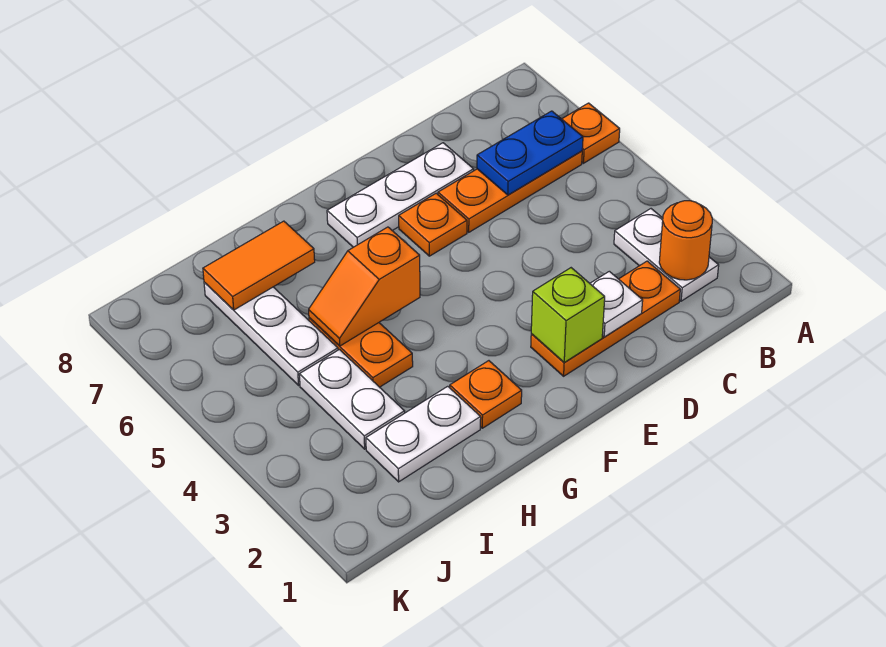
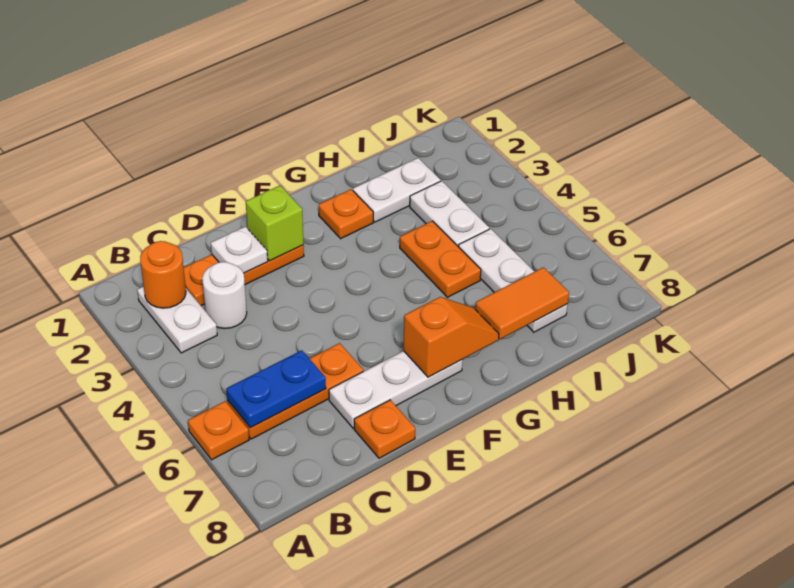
none -> white 1x1 round brick [202,262,247,329]
orange 1x1 plate [399,193,467,256] -> orange 1x1 plate moved to [354,400,415,458]
orange 1x2 slope [309,227,420,346] -> orange 1x2 slope moved to [403,297,499,377]

